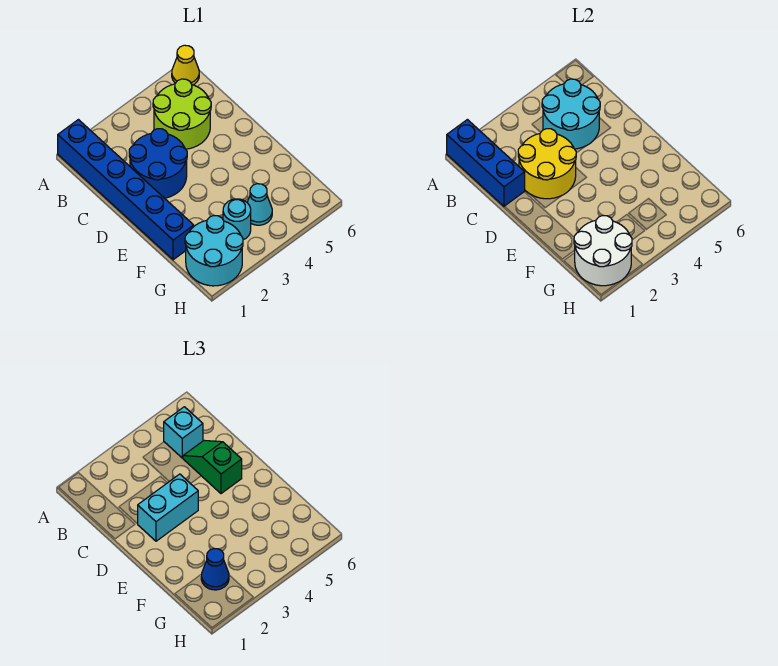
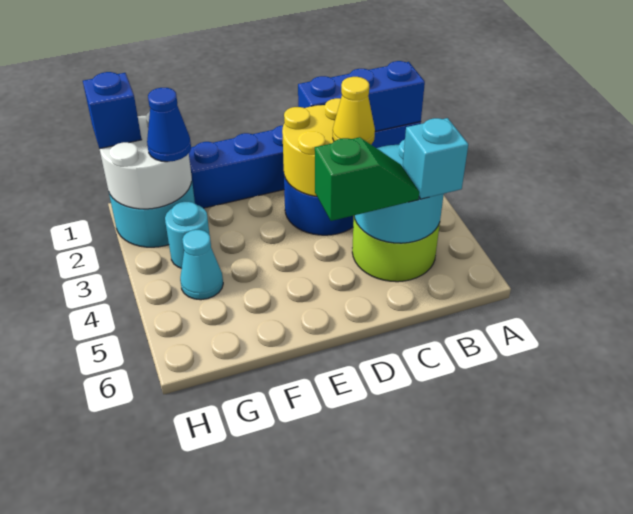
yellow 1x1 cone [172,45,199,85] -> yellow 1x1 cone moved to [333,77,375,144]
cyan 1x2 brick [138,474,198,541] -> none
none -> blue 1x1 brick [83,72,142,149]

